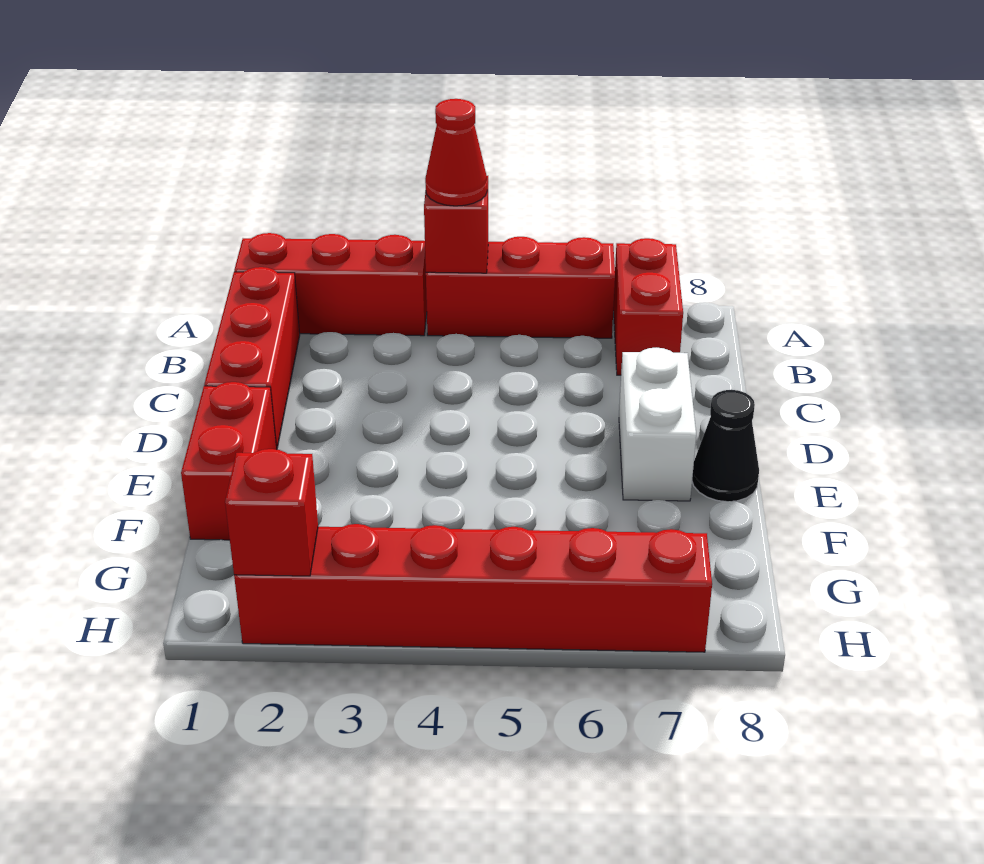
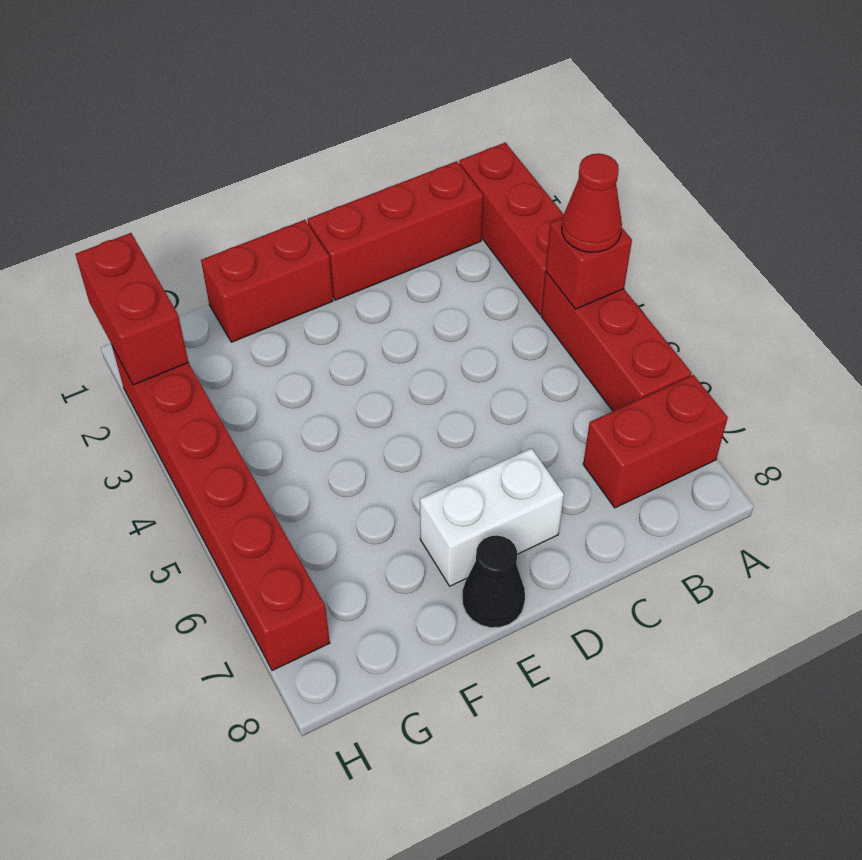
red 1x1 brick [225,449,318,576] -> red 1x2 brick [75,233,189,385]

